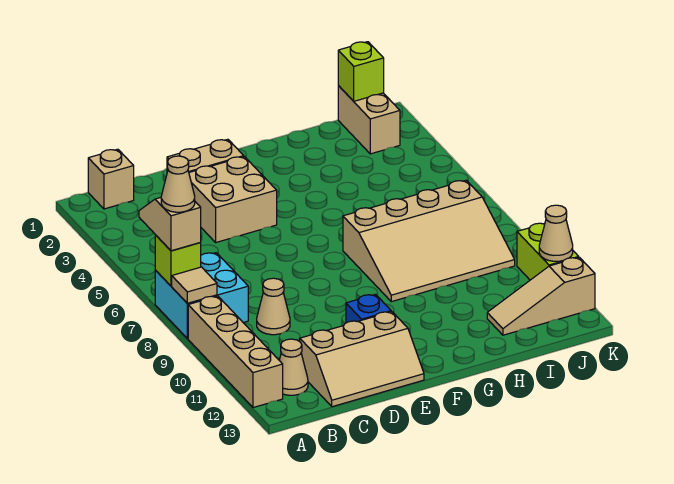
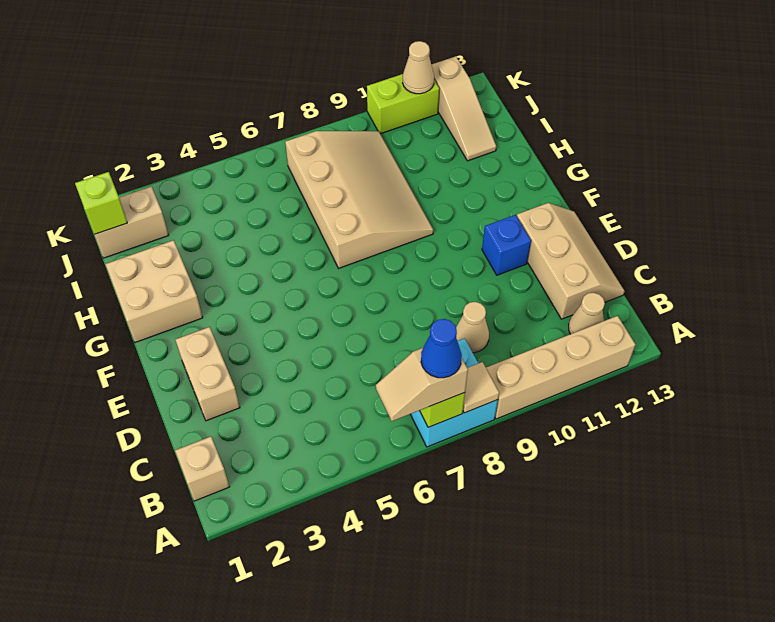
tan 1x1 cone [161,156,195,212] -> blue 1x1 cone [421,319,462,378]
tan 2x2 brick [189,157,277,242] -> tan 2x2 brick moved to [105,240,203,343]

